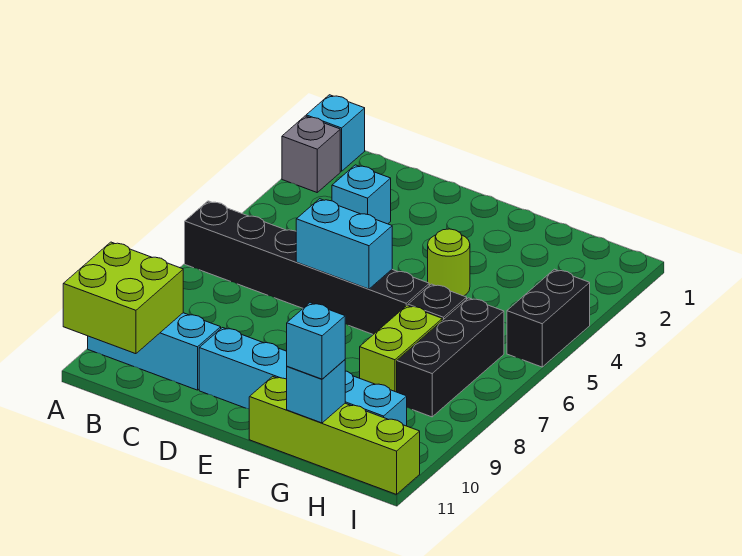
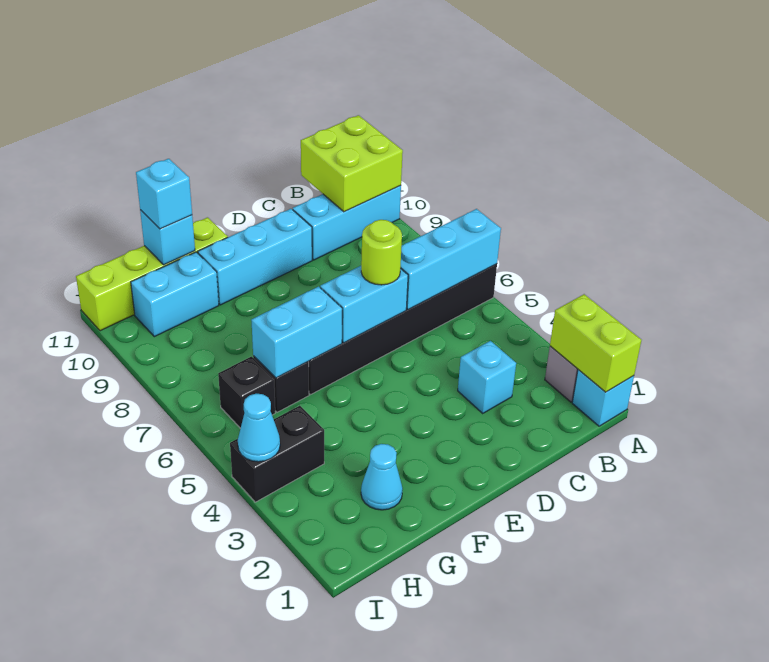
none -> cyan 1x3 brick [401,209,501,310]
lime 1x1 round brick [428,229,470,296] -> lime 1x1 round brick moved to [361,220,402,285]
none -> cyan 1x2 brick [251,286,342,378]
none -> cyan 1x1 cone [361,444,403,510]
lime 1x2 brick [360,305,442,392] -> lime 1x2 brick moved to [550,294,641,392]
black 1x3 brick [397,298,504,417] -> black 1x1 brick [218,357,275,428]
black 1x2 brick [507,269,590,367] -> black 1x2 brick turned to [230,406,324,502]
none -> cyan 1x1 cone [238,394,280,462]

